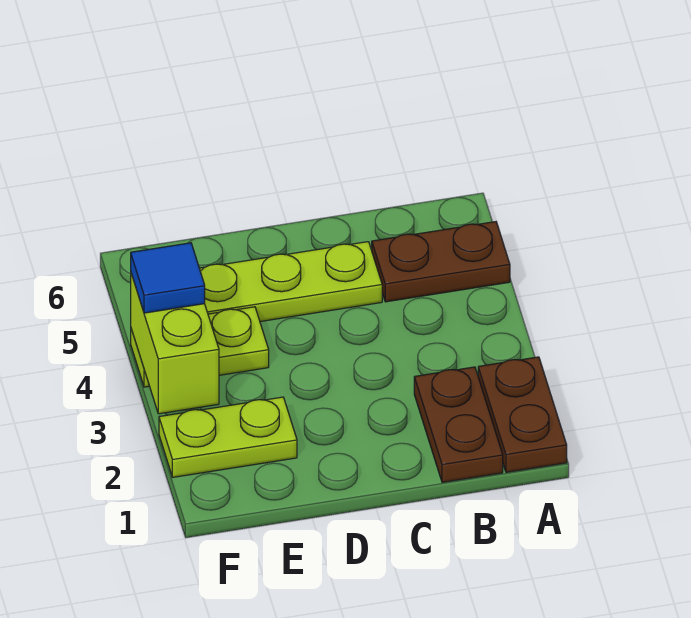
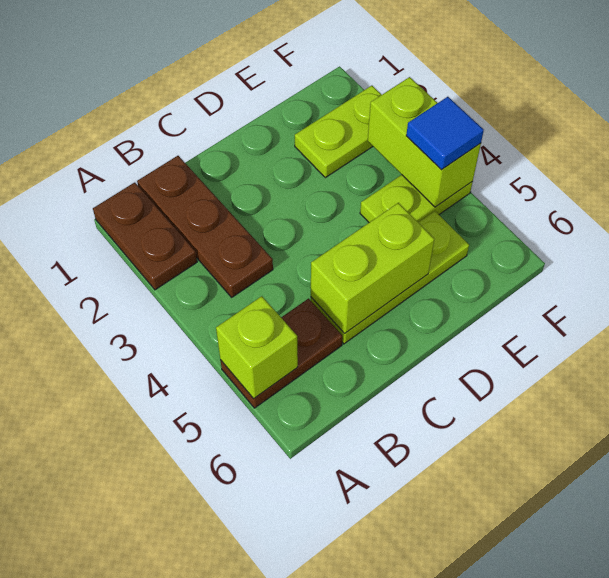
none -> lime 1x1 brick [216,296,298,399]
brown 1x2 plate [414,367,503,482] -> brown 1x3 plate [137,156,273,297]
none -> lime 1x2 brick [311,203,434,334]

